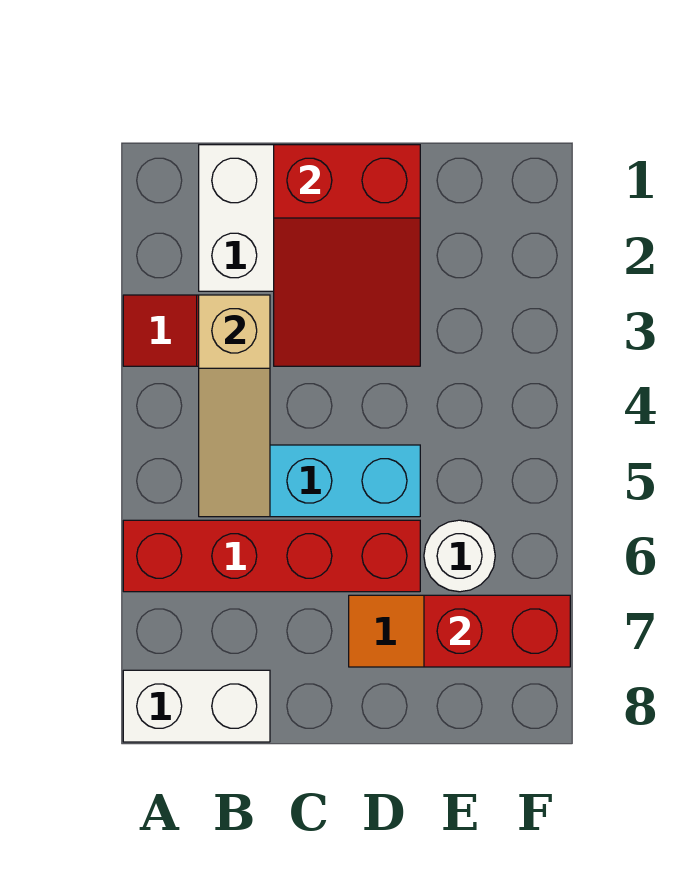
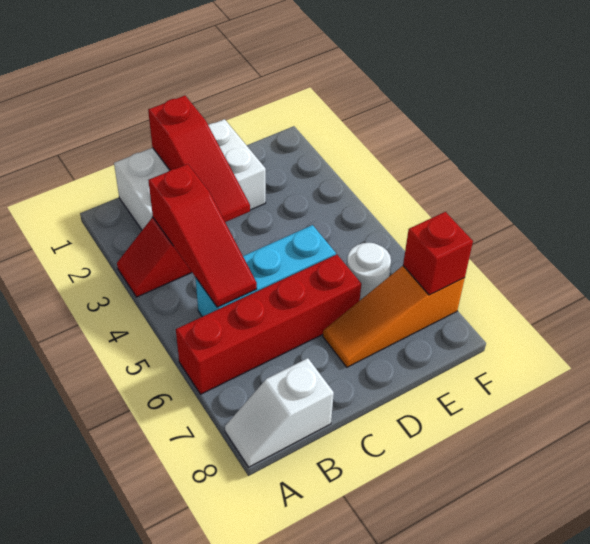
white 1x2 brick [123,670,270,742] -> white 1x2 slope [225,358,334,467]
tan 1x3 slope [199,295,270,517] -> red 1x3 slope [148,164,257,307]
red 2x3 slope [274,145,420,366] -> red 1x3 slope [148,96,250,222]
red 1x2 brick [424,595,570,667] -> red 1x1 brick [403,212,473,295]

